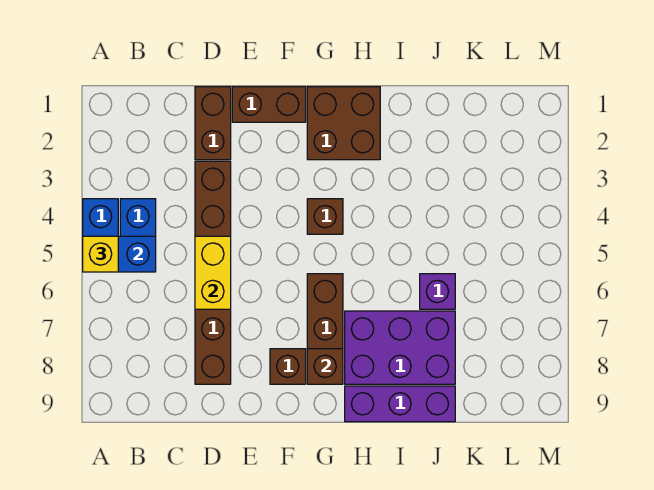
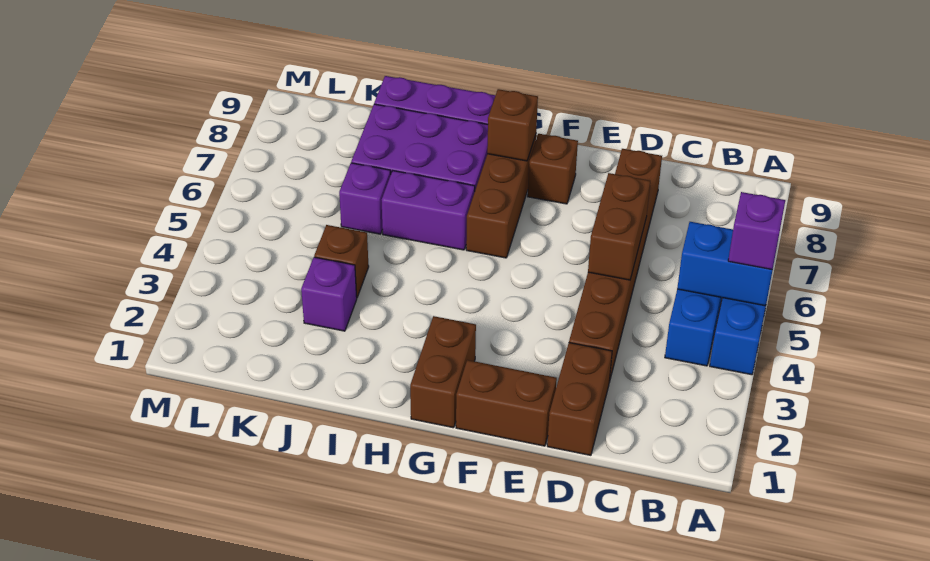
yellow 1x1 brick [83,236,118,272] -> purple 1x1 brick [728,192,785,269]
yellow 1x2 brick [195,236,231,309] -> brown 1x2 brick [588,173,650,280]
brown 2x2 brick [307,87,380,160] -> brown 1x2 brick [410,316,476,428]
brown 1x1 brick [307,199,343,234] -> brown 1x1 brick moved to [314,225,369,297]
none -> purple 1x2 brick [382,171,475,250]
none -> purple 1x1 brick [301,257,357,331]

